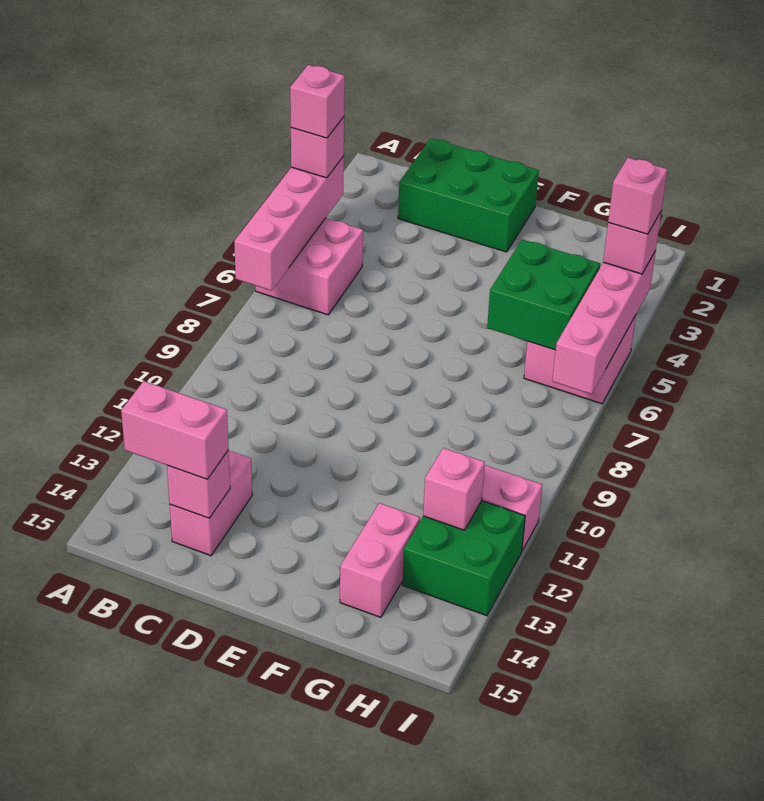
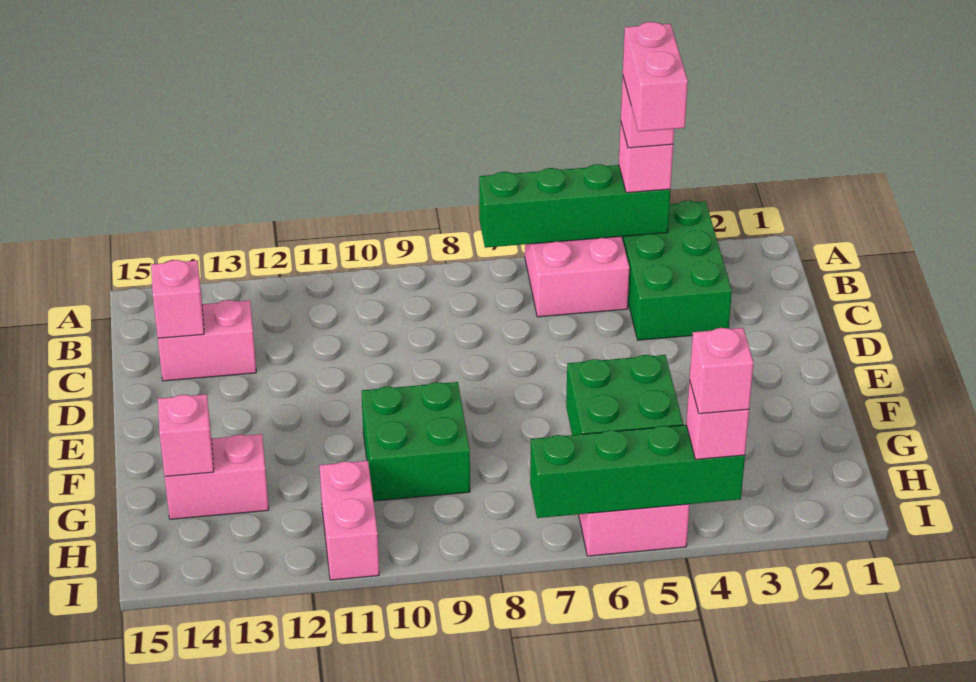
pink 1x4 brick [234,156,344,291] -> green 1x4 brick [479,164,671,248]
pink 1x2 brick [121,381,229,479] -> pink 1x2 brick moved to [623,22,688,132]
green 2x3 brick [398,138,539,252] -> green 2x3 brick moved to [622,201,732,340]
green 2x2 brick [402,501,525,616] -> green 2x2 brick moved to [361,382,470,501]
pink 1x1 brick [423,448,485,530] -> pink 1x1 brick moved to [158,394,214,476]
pink 1x4 brick [552,251,656,394] -> green 1x4 brick [530,425,745,518]

